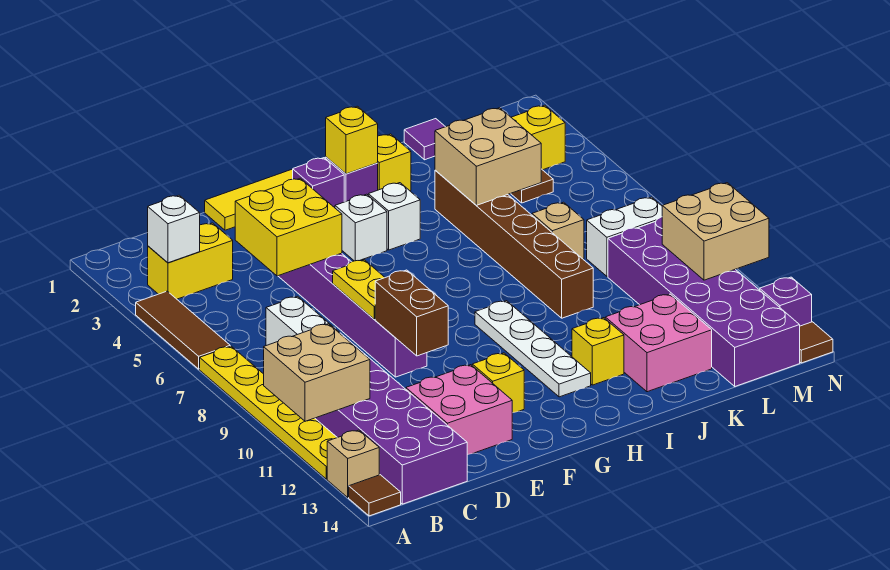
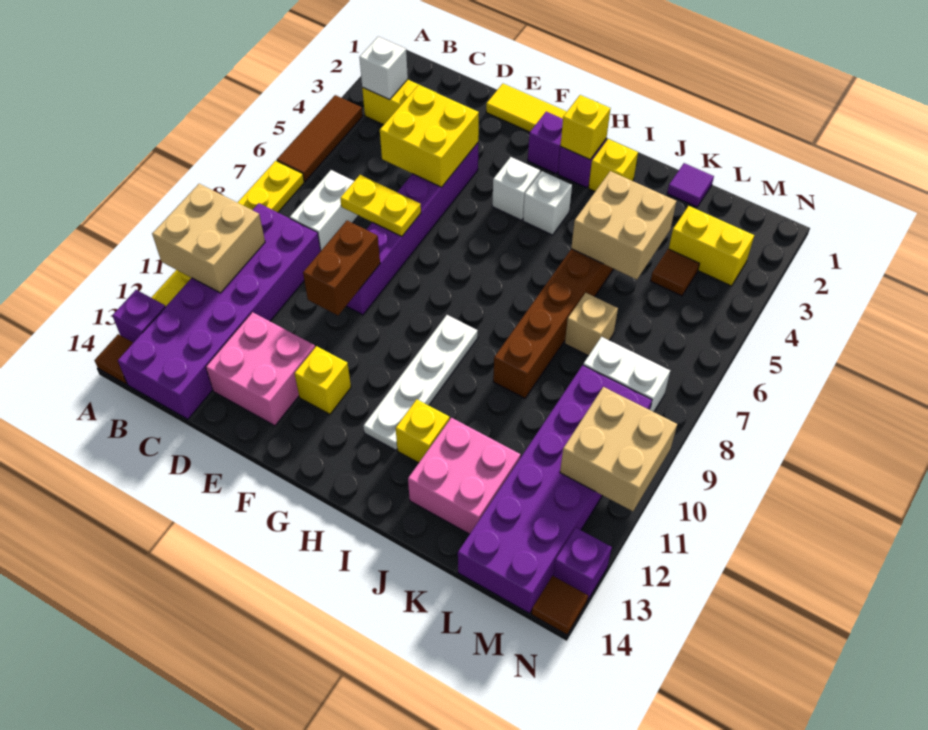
tan 1x1 brick [327,430,379,497] -> purple 1x1 brick [112,290,165,343]
yellow 1x2 plate [333,260,385,319] -> yellow 1x2 plate turned to [340,175,421,236]

